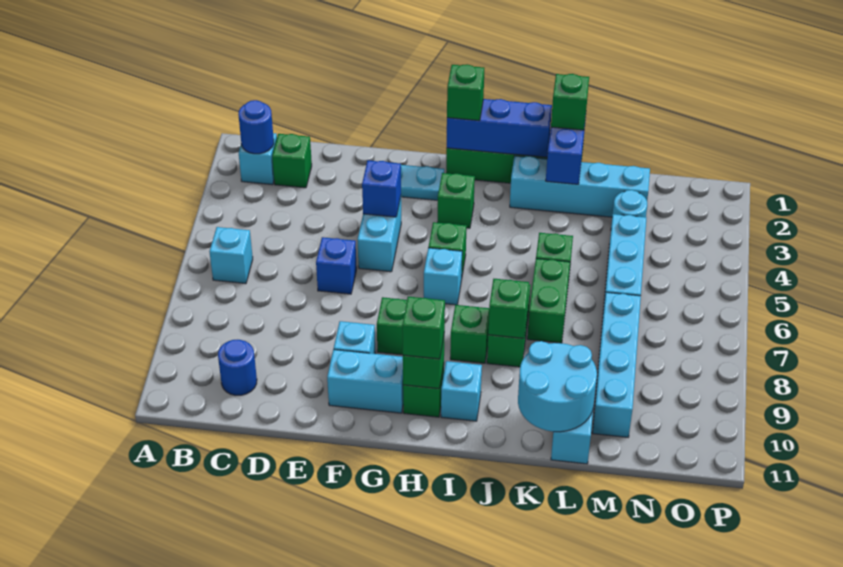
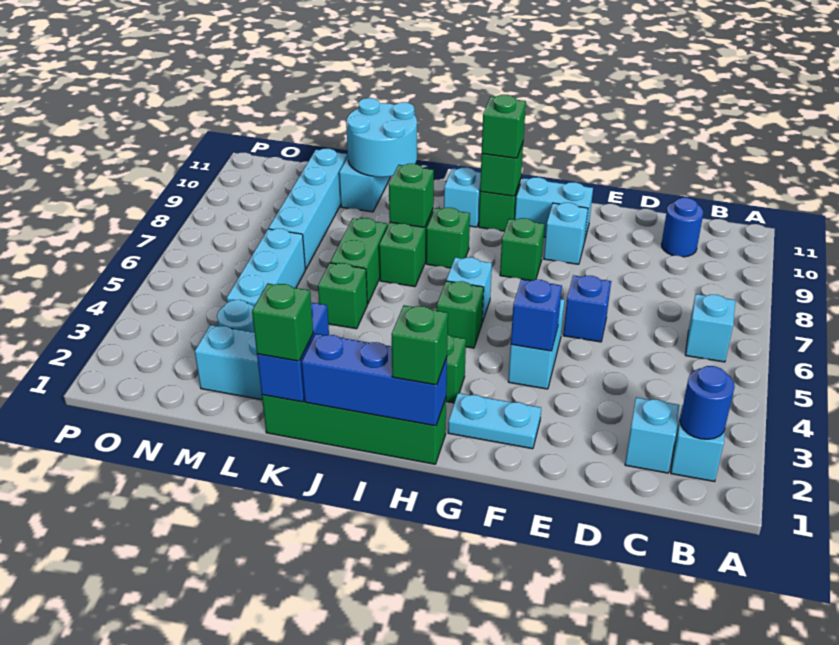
green 1x1 brick [272,134,312,188] -> cyan 1x1 brick [625,397,680,473]

